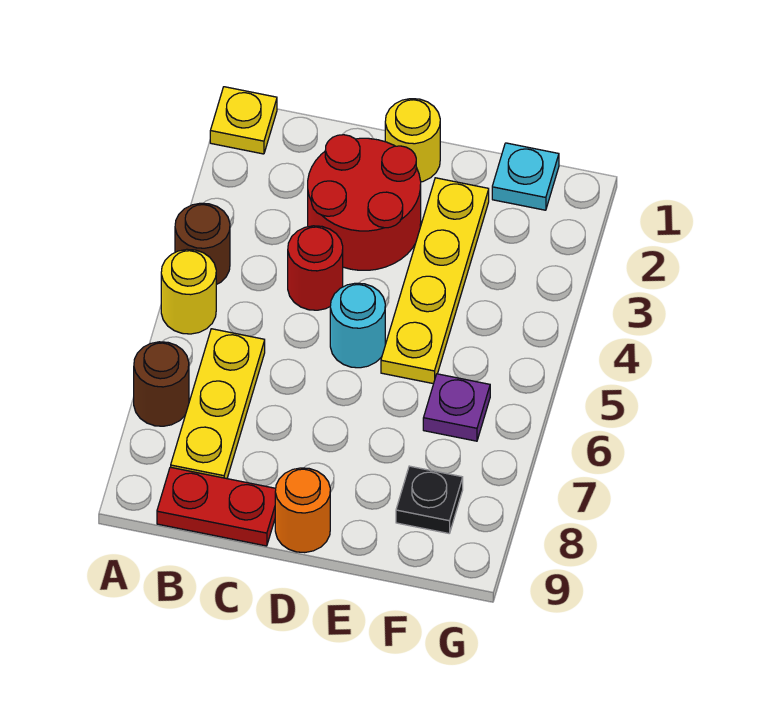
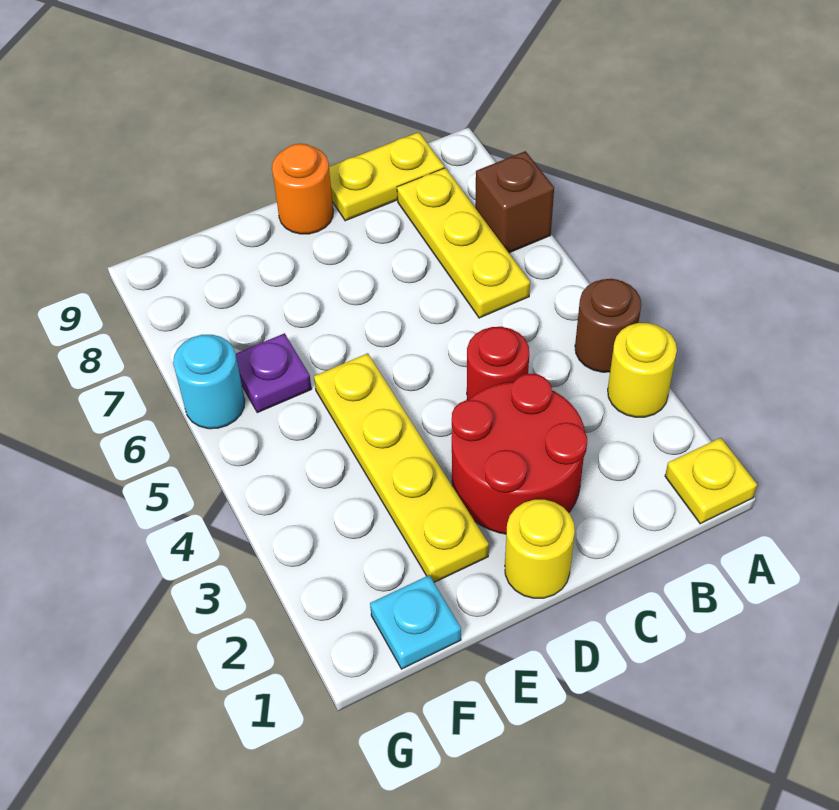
yellow 1x1 round brick [161,249,216,334] -> yellow 1x1 round brick moved to [608,323,677,417]
brown 1x1 round brick [134,342,189,426] -> brown 1x1 brick [475,151,554,253]
red 1x2 plate [157,467,276,546] -> yellow 1x2 plate [329,132,444,221]
cyan 1x1 round brick [330,283,385,368] -> cyan 1x1 round brick moved to [173,335,245,429]
black 1x1 plate [396,466,463,533] -> none

